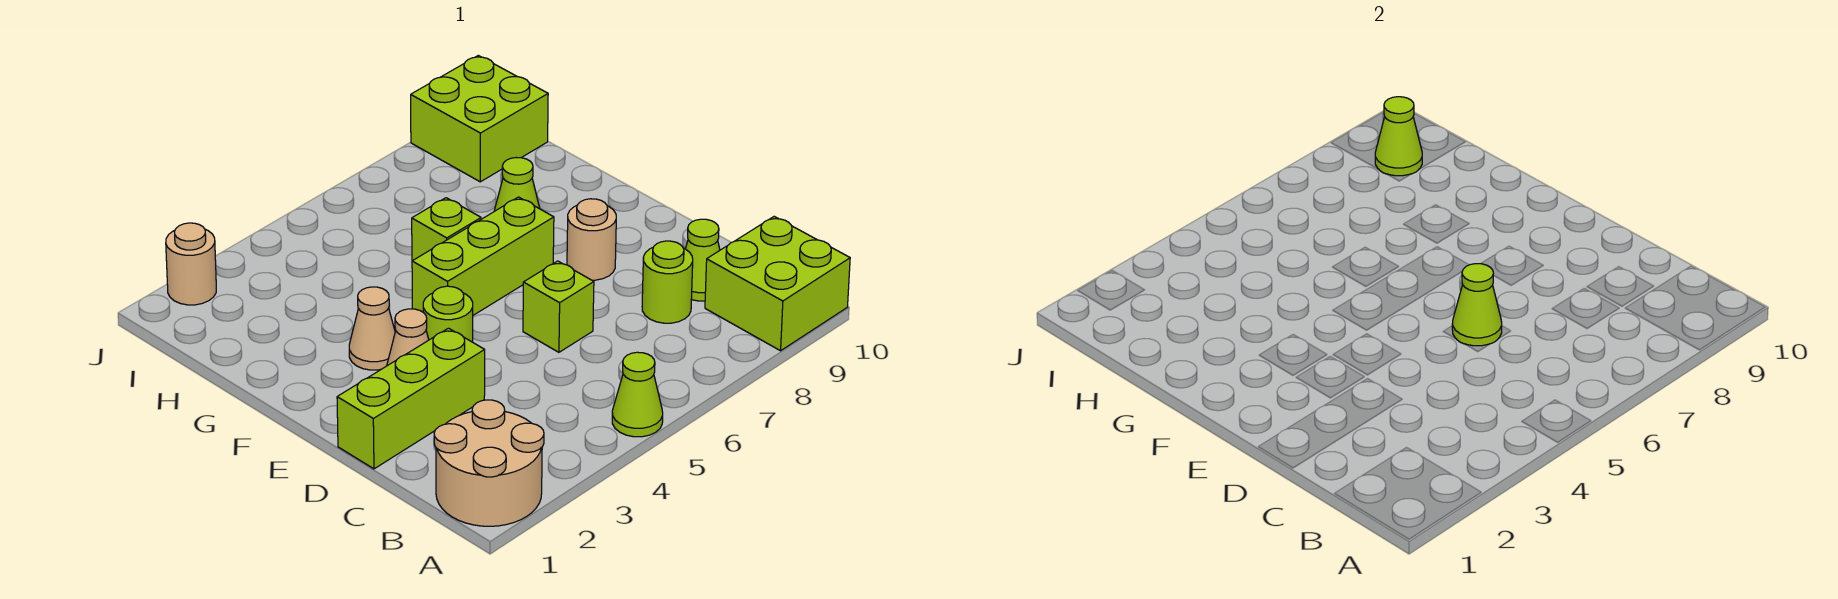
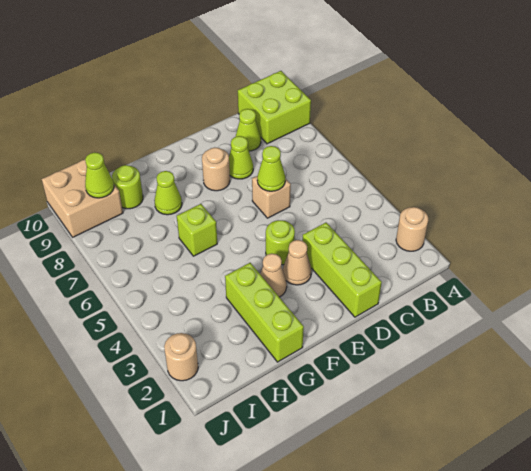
tan 2x2 round brick [434,400,544,526] -> tan 1x1 round brick [396,207,428,251]
lime 1x1 cone [612,352,663,437] -> lime 1x1 cone moved to [229,136,253,179]
lime 1x1 round brick [642,241,693,323] -> lime 1x1 round brick moved to [112,165,143,209]
lime 1x1 brick [523,261,594,352] -> tan 1x1 brick [252,176,291,218]
lime 1x3 brick [412,197,554,315] -> lime 1x3 brick moved to [225,263,304,362]
lime 2x2 brick [411,55,548,182] -> tan 2x2 brick [42,160,123,237]

